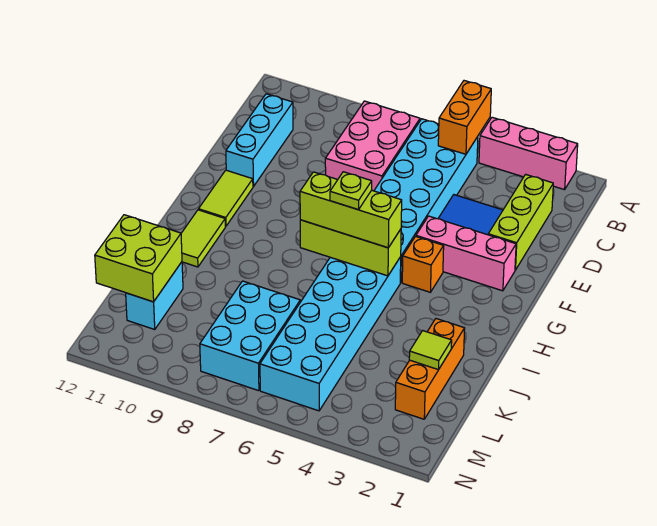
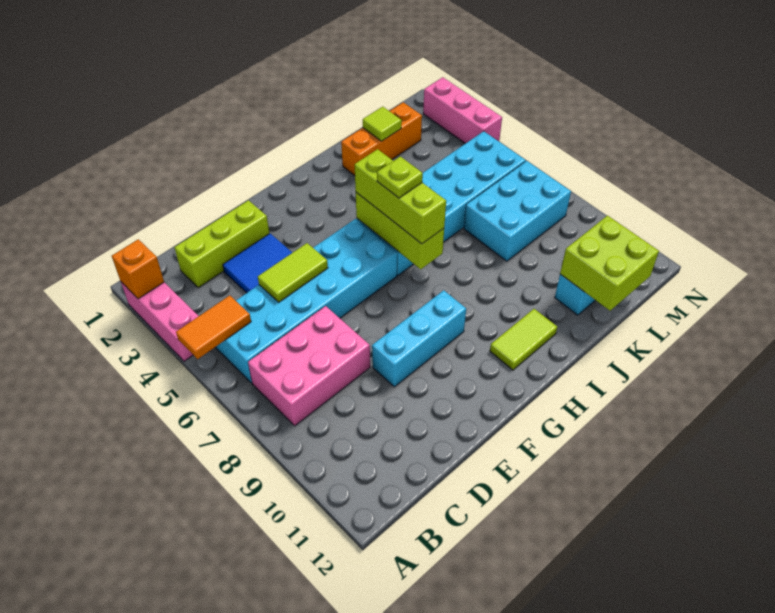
orange 1x2 brick [438,81,491,154] -> orange 1x2 tile [176,295,251,359]
cyan 1x3 brick [226,94,293,187] -> cyan 1x3 brick moved to [372,290,466,387]
pink 1x3 brick [416,216,516,291] -> pink 1x3 brick moved to [423,77,502,144]
lime 1x2 tile [199,170,253,226] -> lime 1x2 tile moved to [258,243,328,302]
orange 1x1 brick [402,237,444,292] -> orange 1x1 brick moved to [112,239,164,299]

